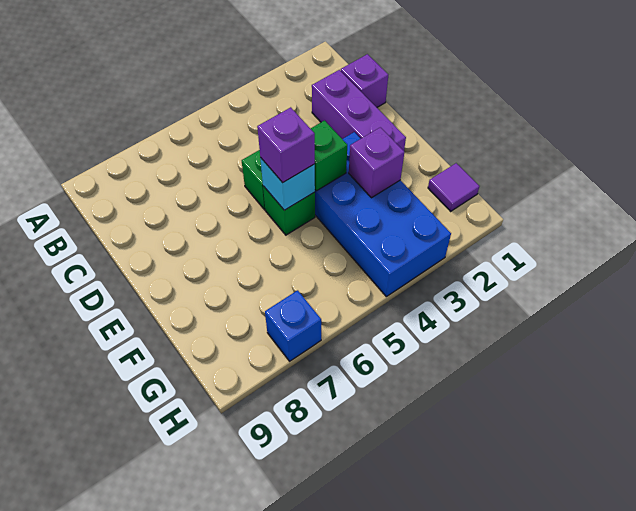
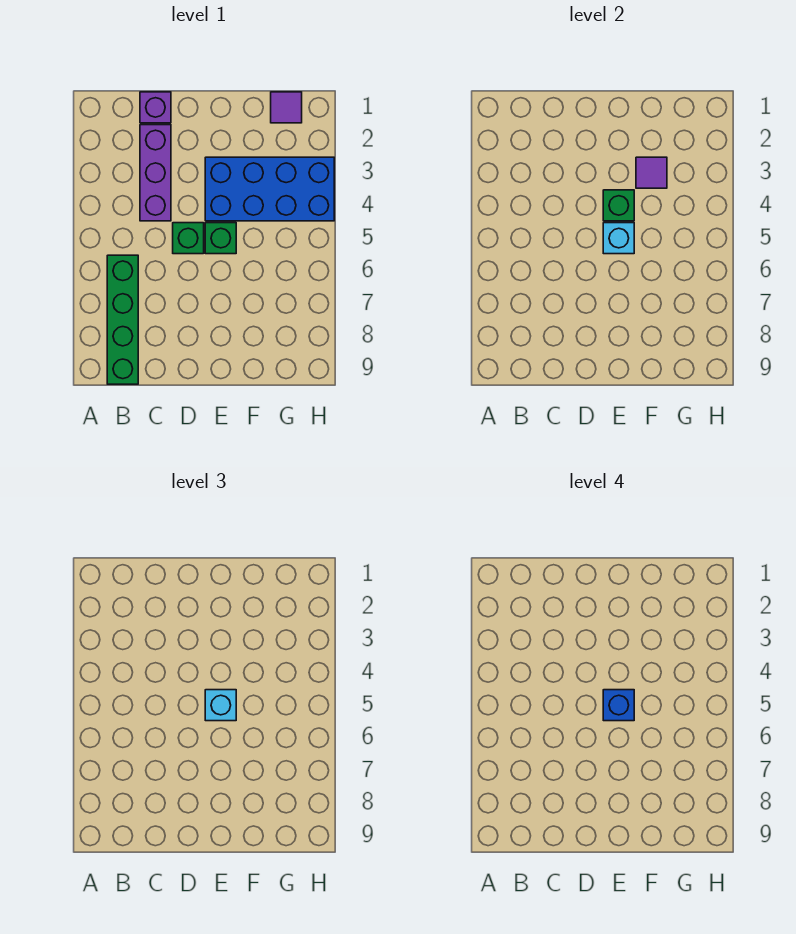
none -> green 1x4 brick [107,255,138,384]
purple 1x3 brick [312,70,406,151] -> purple 1x3 brick turned to [140,125,171,221]
purple 1x1 brick [257,107,315,183] -> cyan 1x1 brick [205,690,236,721]
purple 1x1 brick [349,127,404,198] -> purple 1x1 tile [636,157,667,188]
blue 1x1 brick [265,290,321,361] -> blue 1x1 brick moved to [603,690,634,721]

